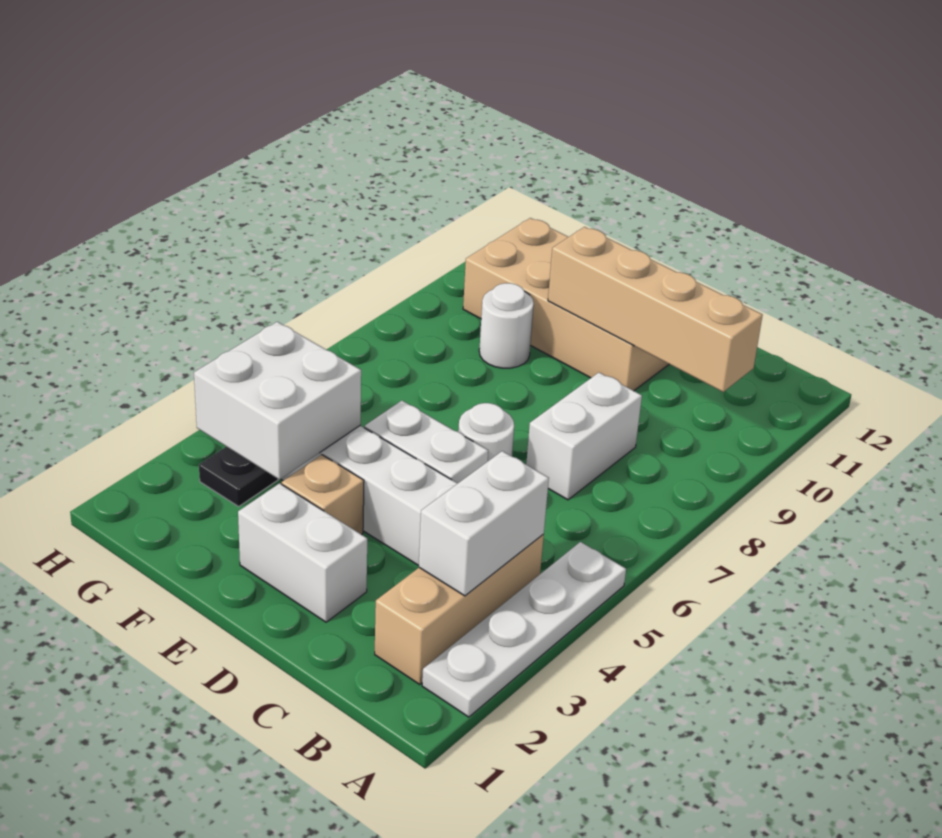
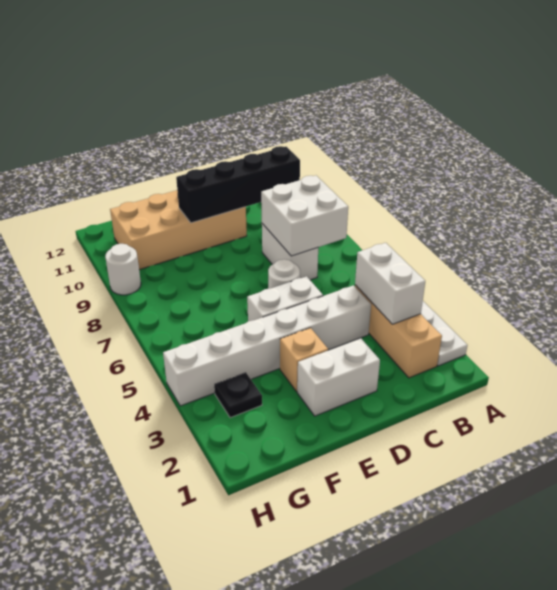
tan 1x4 brick [548,227,763,392] -> black 1x4 brick [176,146,300,223]
white 2x2 brick [194,322,361,480] -> white 2x2 brick moved to [261,176,348,256]
white 1x1 round brick [479,283,534,368] -> white 1x1 round brick moved to [105,244,141,295]

